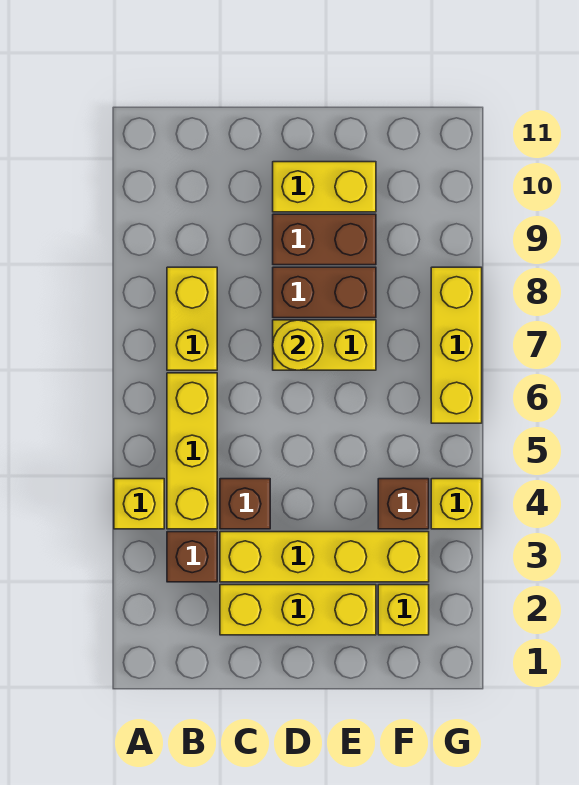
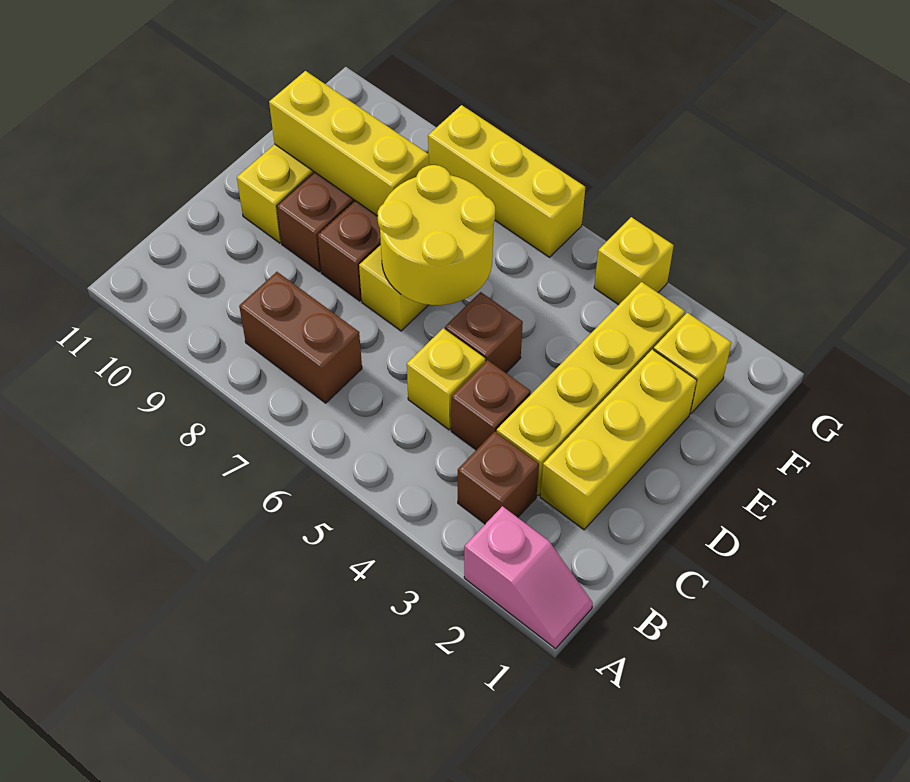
none -> pink 1x2 slope [464,506,593,649]
yellow 1x1 brick [114,479,164,529] -> yellow 1x1 brick moved to [407,328,485,430]
yellow 1x3 brick [167,373,217,529] -> yellow 1x3 brick moved to [269,71,429,216]
yellow 1x2 brick [167,267,217,370] -> brown 1x2 brick [239,272,362,403]
yellow 1x1 round brick [273,320,323,370] -> yellow 2x2 round brick [378,165,495,305]
brown 1x1 brick [378,479,429,529] -> brown 1x1 brick moved to [445,292,523,373]

